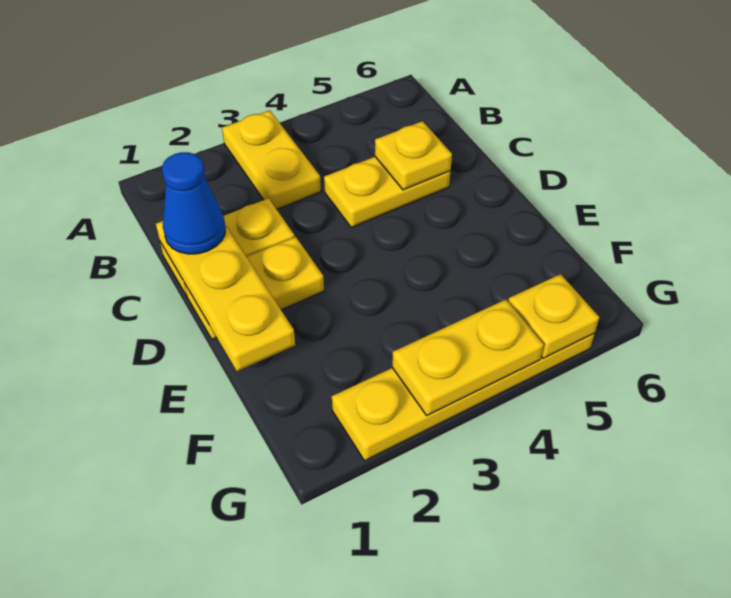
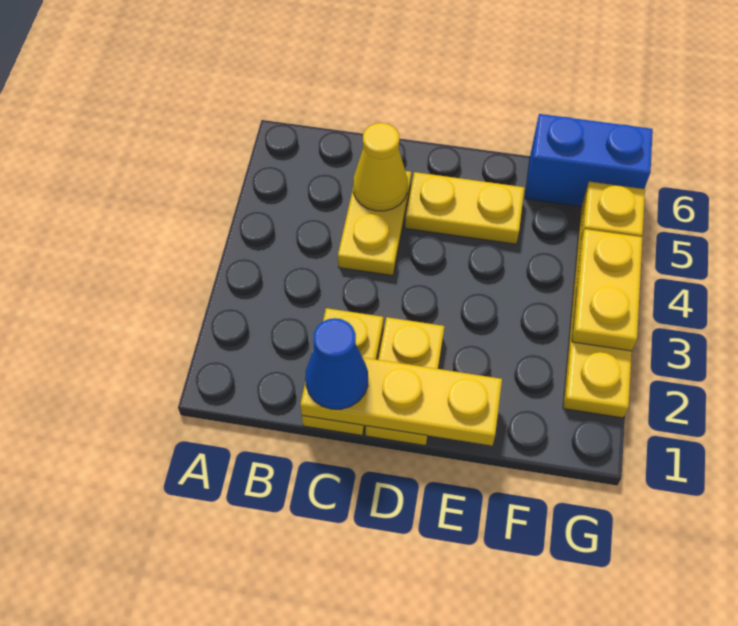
yellow 1x2 plate [222,110,321,209] -> yellow 1x2 plate moved to [405,172,524,244]
yellow 1x1 plate [375,121,452,190] -> yellow 1x1 cone [353,123,408,211]
none -> blue 1x2 brick [525,114,653,207]

